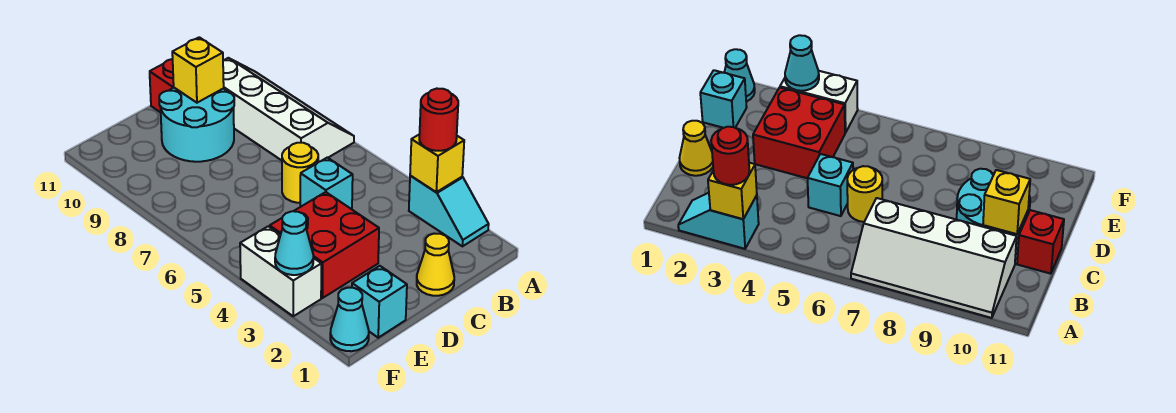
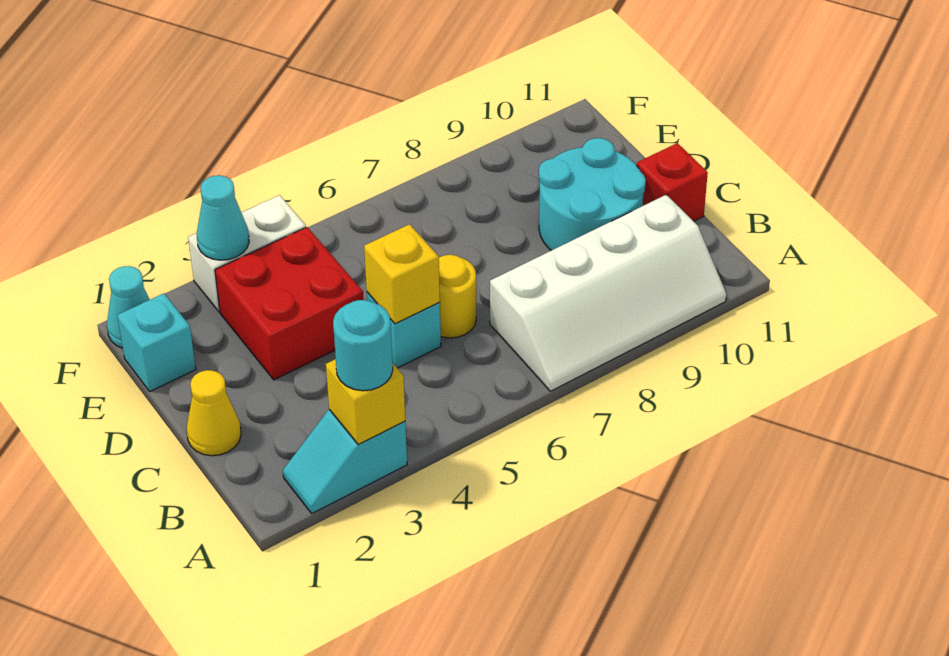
red 1x1 round brick [419,89,458,151] -> cyan 1x1 round brick [333,300,393,391]
yellow 1x1 brick [172,37,224,103] -> yellow 1x1 brick moved to [364,224,440,324]

